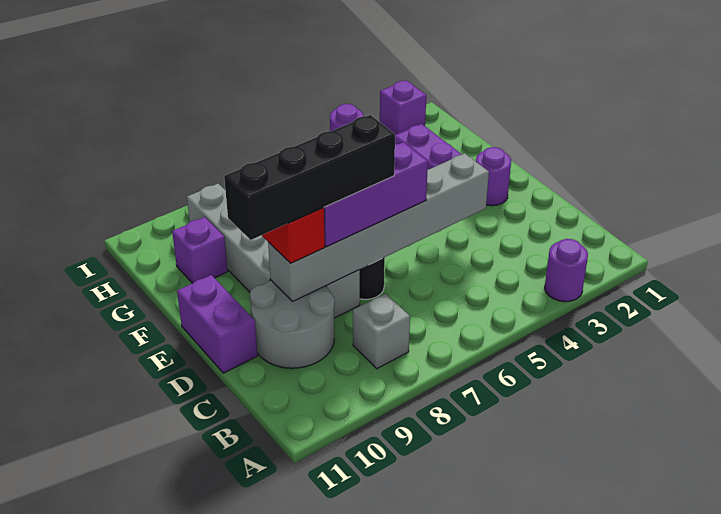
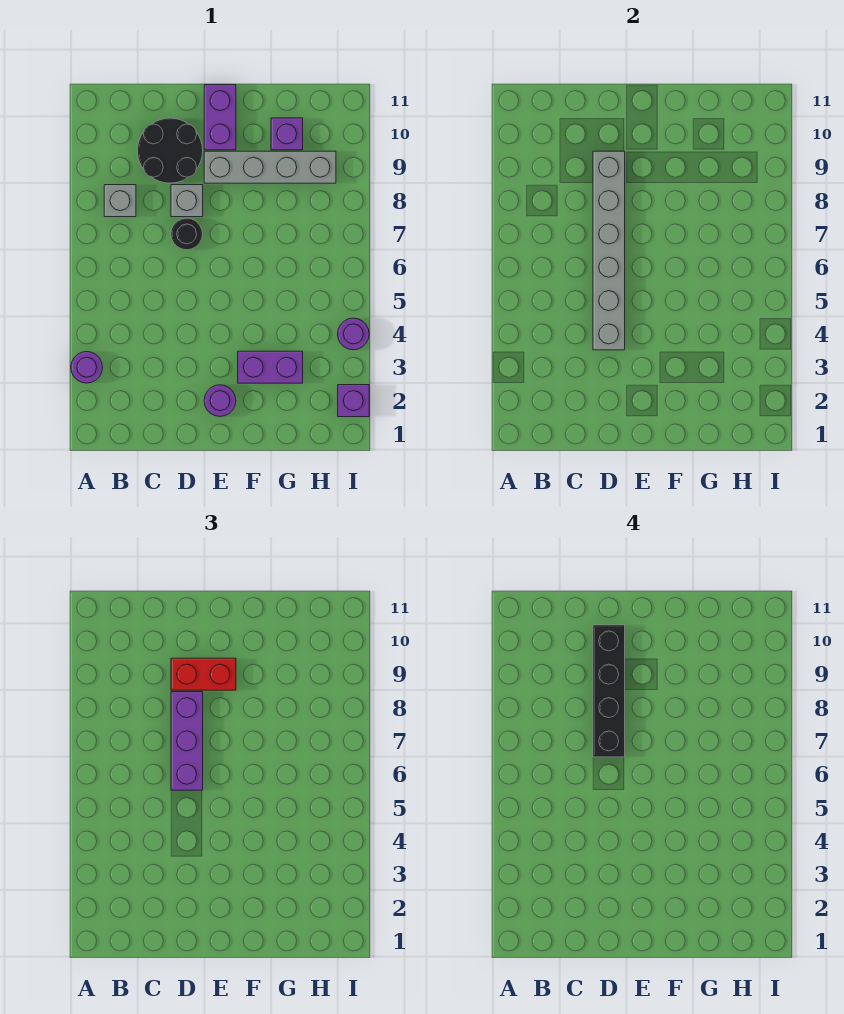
grey 2x2 round brick [250,280,335,368] -> black 2x2 round brick [138,118,203,183]
purple 1x2 brick [177,275,258,373] -> purple 1x2 brick turned to [204,85,236,150]

